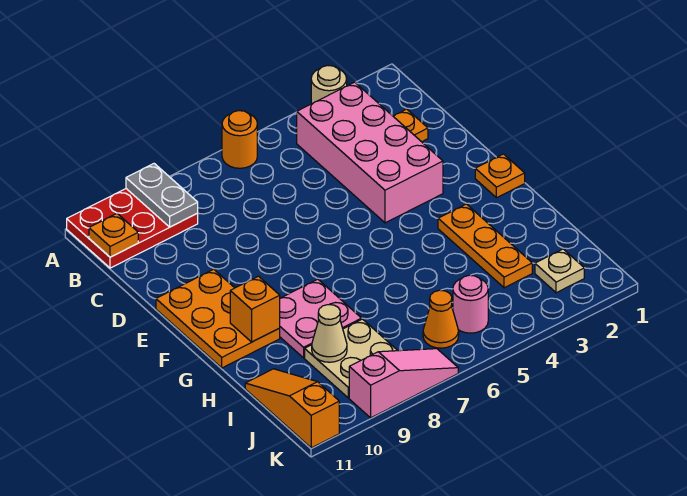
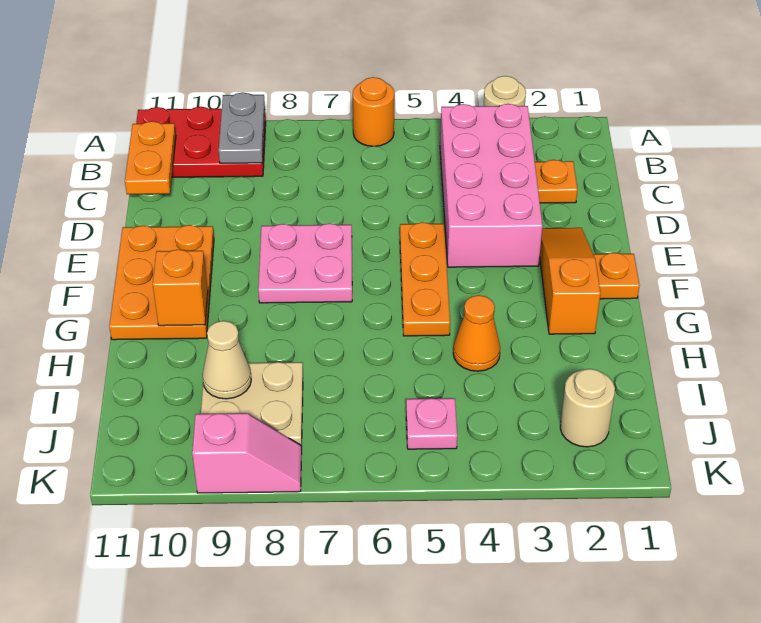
orange 1x1 plate [89,214,138,257] -> orange 1x2 plate [125,121,176,194]
orange 1x3 plate [438,204,532,288] -> orange 1x3 plate moved to [400,222,450,336]
pink 2x2 plate [280,279,362,358] -> pink 2x2 plate moved to [258,223,352,303]
orange 1x3 slope [245,369,339,448] -> orange 1x3 slope moved to [540,228,601,334]
tan 1x1 plate [535,249,584,293] -> tan 1x1 round brick [560,369,615,447]
pink 1x1 round brick [453,275,488,333] -> pink 1x1 plate [406,398,457,449]
orange 1x1 cone [423,290,459,348] -> orange 1x1 cone moved to [453,295,500,371]
pink 1x3 slope [349,349,458,418] -> pink 1x2 slope [192,413,302,493]

